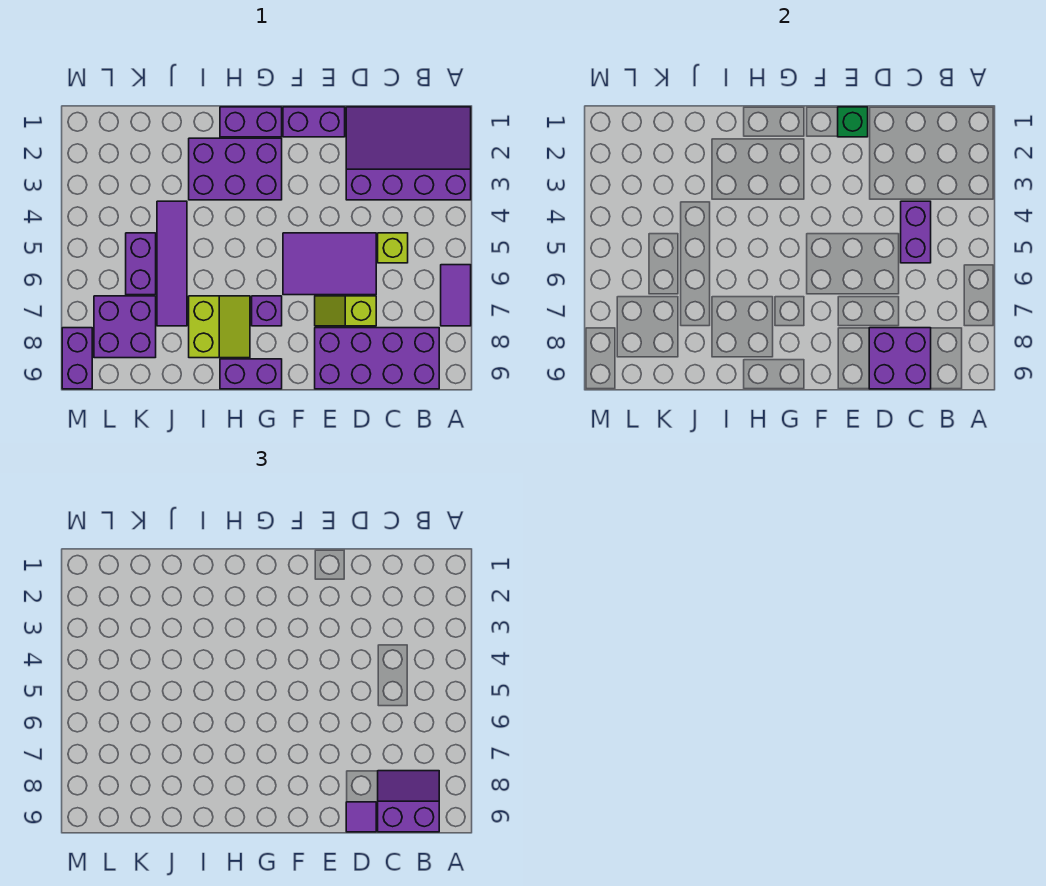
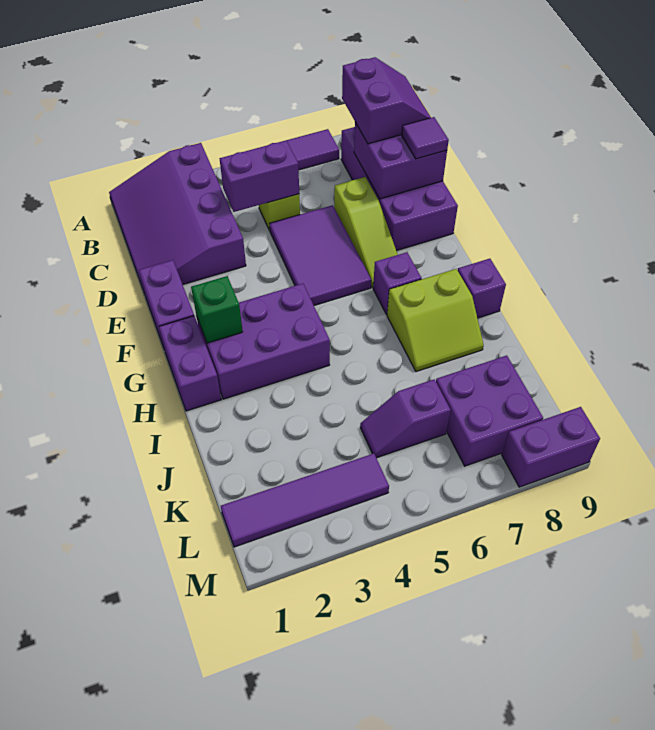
purple 2x2 slope [378,771,439,832] -> purple 2x2 slope turned to [342,57,431,144]
lime 1x2 slope [315,296,376,326] -> lime 1x3 slope [334,177,398,288]
green 1x1 brick [838,107,868,137] -> green 1x1 brick moved to [191,276,243,343]
purple 2x3 brick [189,138,282,200] -> purple 2x3 brick turned to [197,283,330,399]
purple 1x2 brick [220,359,282,389] -> purple 1x1 brick [458,259,506,318]
lime 2x2 slope [189,296,250,358] -> lime 2x2 slope turned to [387,269,484,372]
purple 1x4 tile [157,201,187,326] -> purple 1x4 tile moved to [221,453,389,547]
purple 1x2 brick [126,233,156,295] -> purple 1x2 slope [360,379,451,458]

